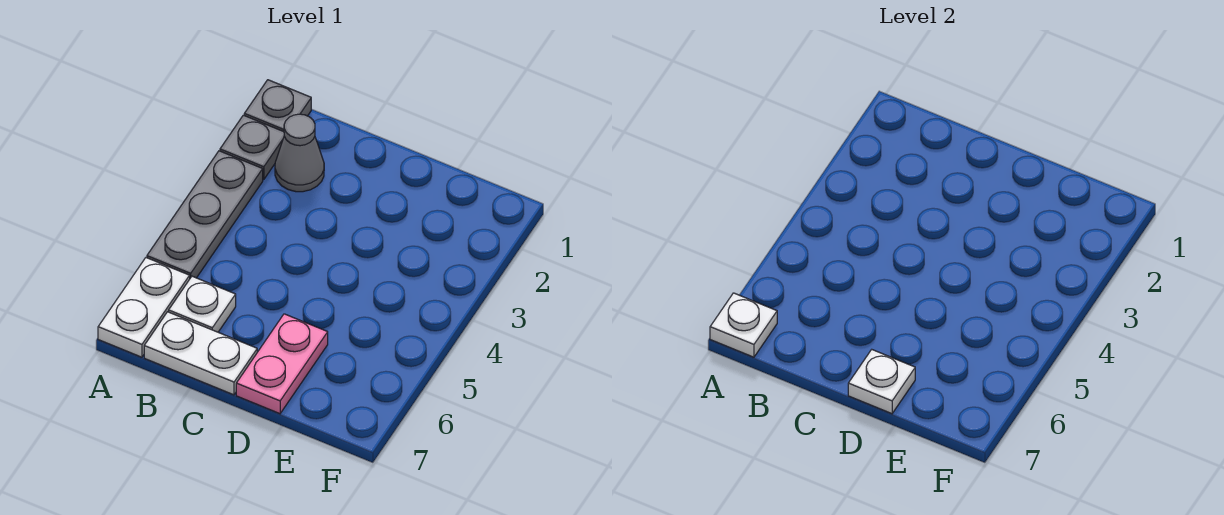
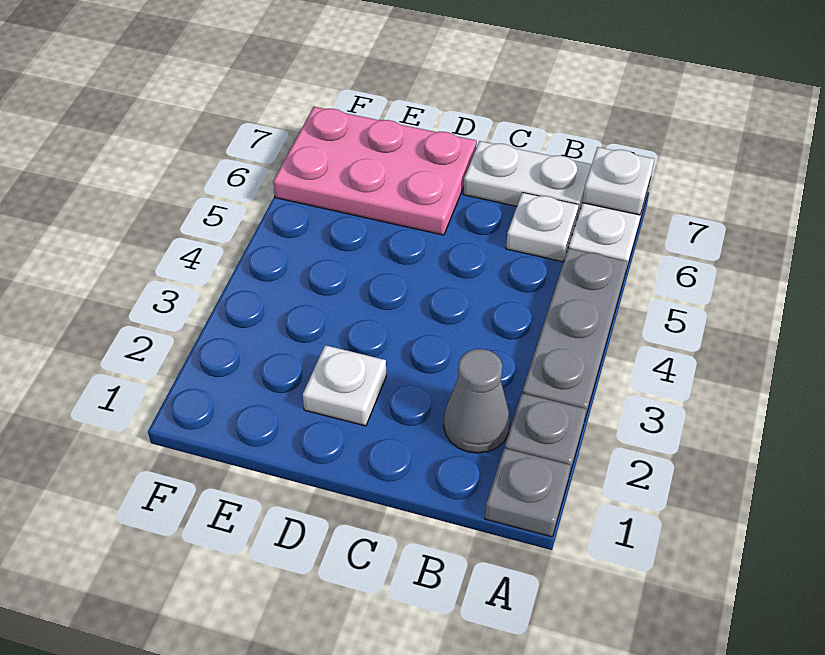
pink 1x2 plate [236,314,328,414] -> pink 2x3 plate [273,107,477,235]
white 1x1 plate [848,350,915,414] -> white 1x1 plate moved to [303,345,386,426]

